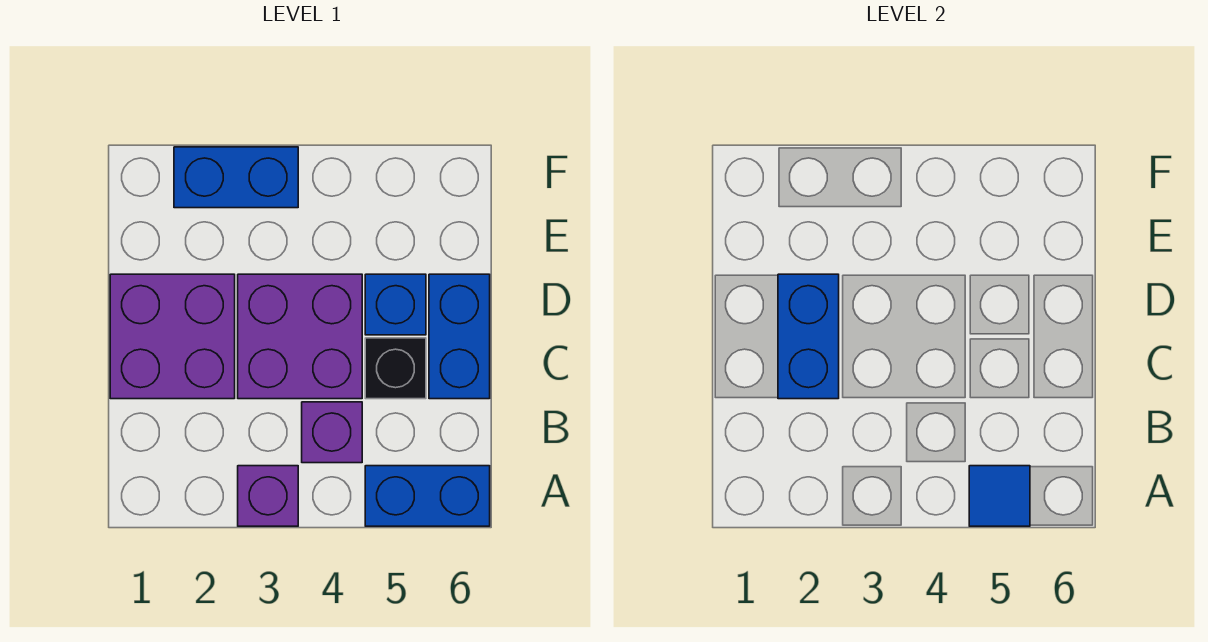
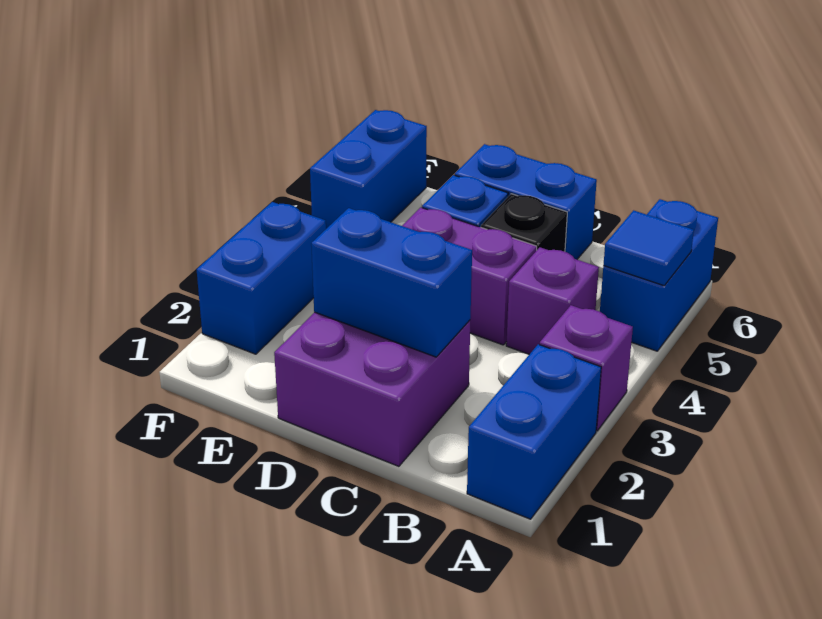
none -> blue 1x2 brick [467,344,601,519]
purple 2x2 brick [238,274,362,399] -> purple 1x2 brick [402,207,537,345]
none -> blue 1x2 brick [310,110,427,229]

